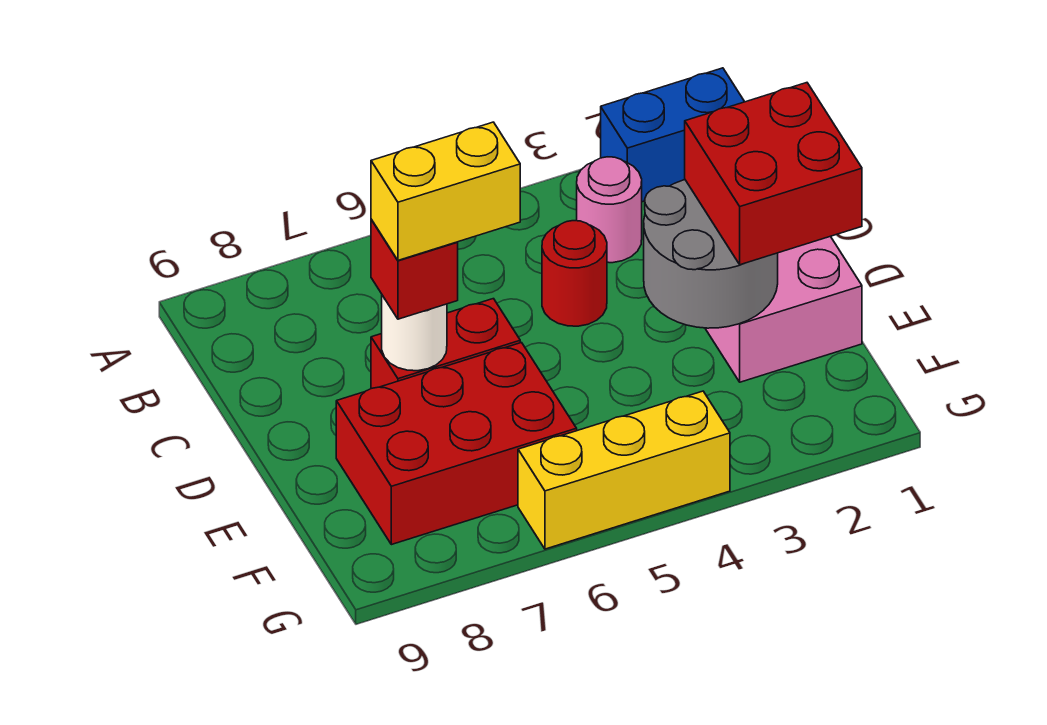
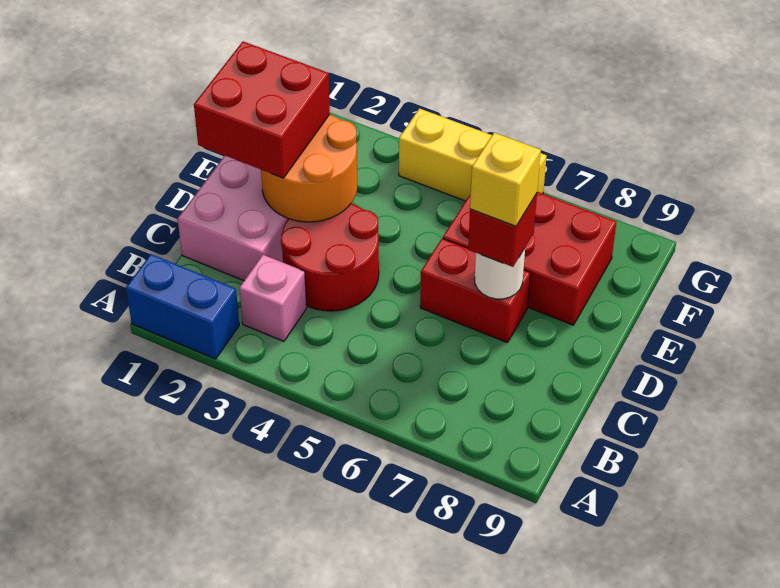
pink 1x1 round brick [577,157,642,263] -> pink 1x1 brick [239,255,307,341]
red 1x1 round brick [542,221,607,326] -> red 2x2 round brick [281,203,379,311]
grey 2x2 round brick [644,180,778,328] -> orange 2x2 round brick [261,114,357,222]
yellow 1x2 brick [371,122,520,260] -> yellow 1x1 brick [470,133,541,226]

